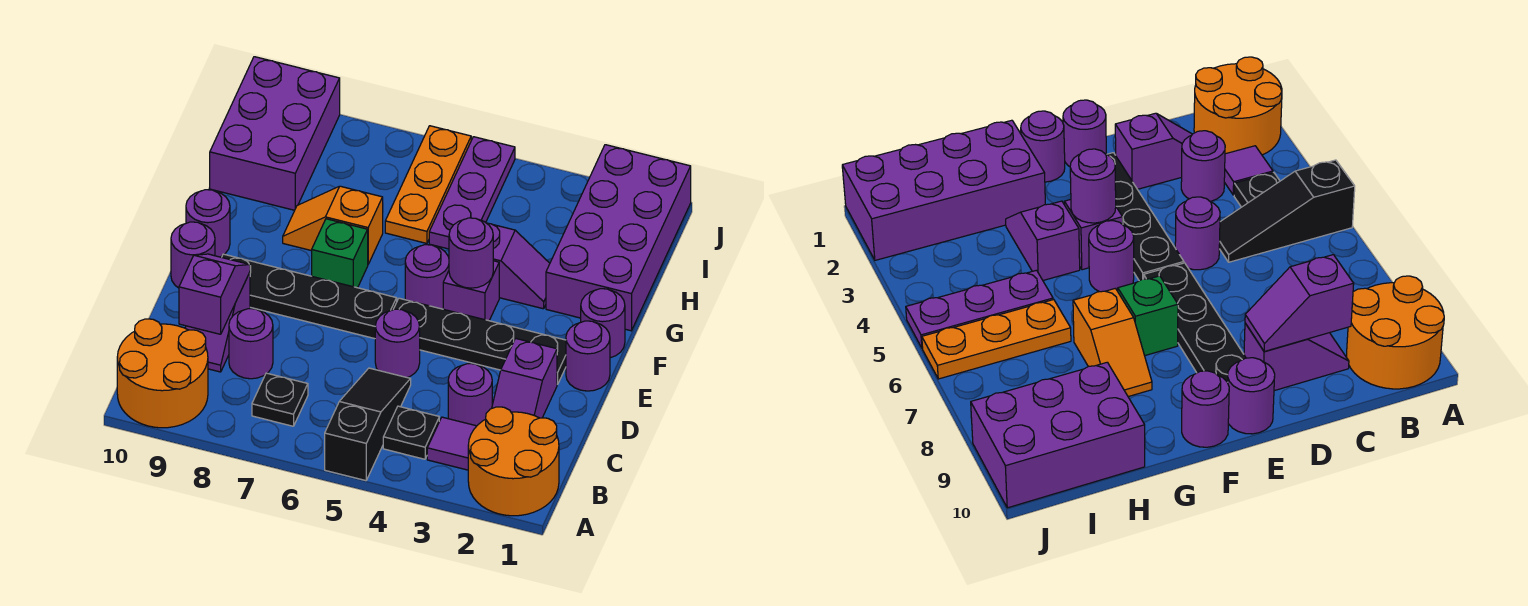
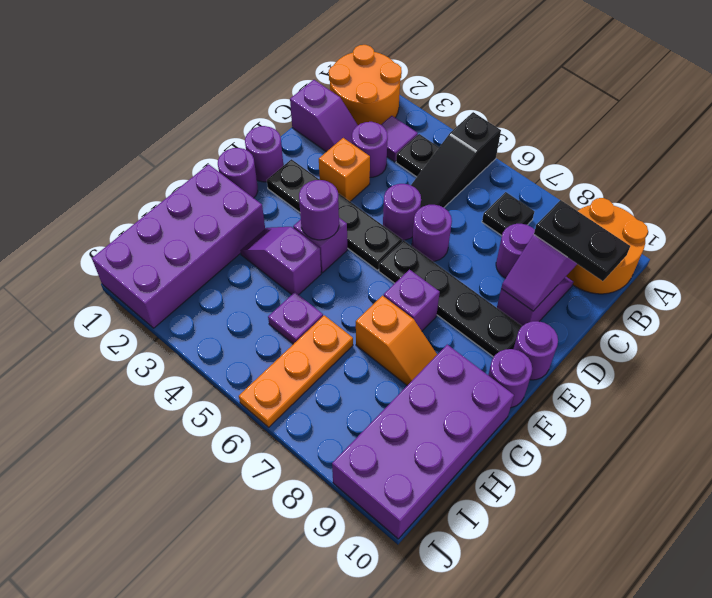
purple 1x2 slope [492,338,557,418] -> purple 1x2 slope turned to [290,80,358,152]
none -> black 1x2 plate [534,200,630,281]
none -> orange 1x1 brick [319,138,370,201]
purple 1x1 round brick [405,245,449,309] -> purple 1x1 round brick moved to [412,205,452,261]
green 1x1 brick [312,219,368,288] -> purple 1x1 brick [384,270,440,331]
purple 1x3 plate [429,137,515,249] -> purple 1x1 plate [268,292,323,344]
purple 2x3 brick [210,57,340,210] -> purple 2x4 brick [332,345,514,539]

